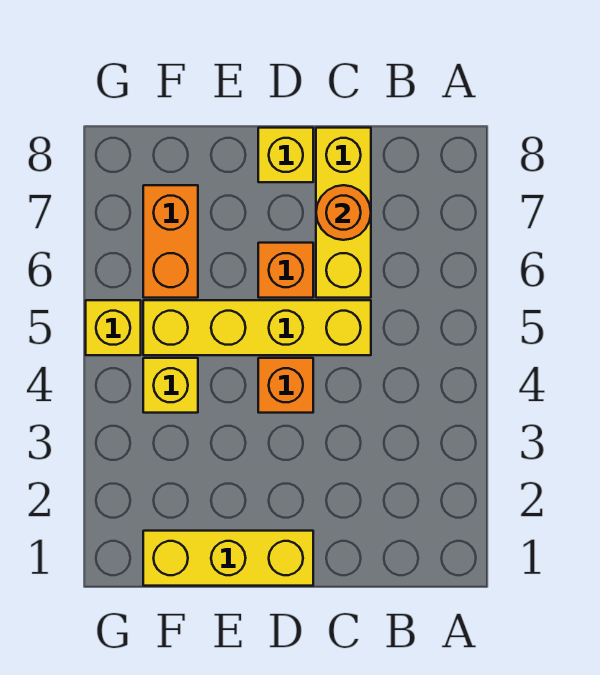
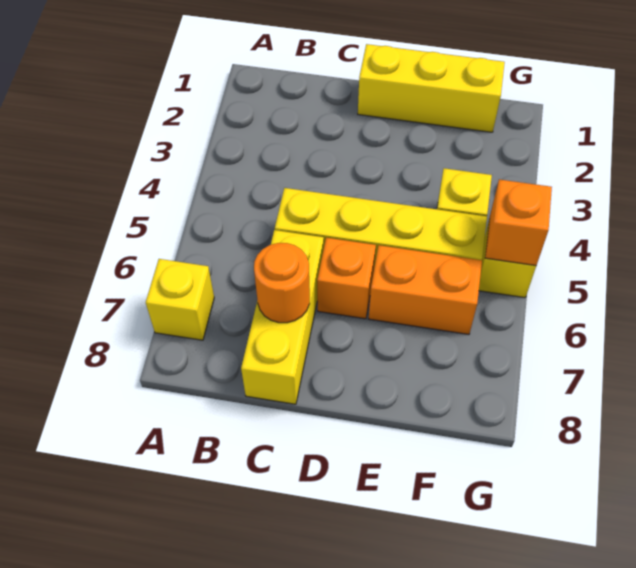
orange 1x1 brick [258,358,313,413] -> orange 1x1 brick moved to [485,179,552,266]
yellow 1x1 brick [258,128,313,182] -> yellow 1x1 brick moved to [146,259,214,340]
orange 1x2 brick [143,185,198,298] -> orange 1x2 brick turned to [369,245,482,334]

